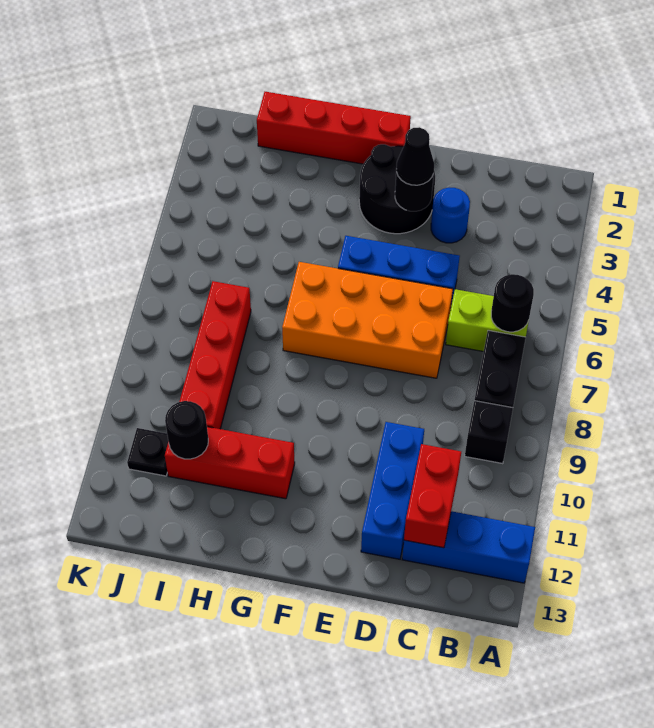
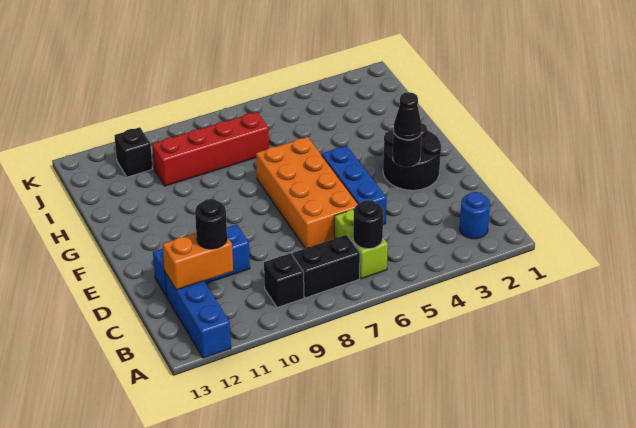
red 1x2 brick [404,444,461,548] -> orange 1x2 brick [163,233,233,290]
blue 1x1 round brick [431,188,470,243] -> blue 1x1 round brick moved to [460,192,490,239]
red 1x4 brick [257,92,411,164] -> none
red 1x3 brick [165,427,295,499] -> none
black 1x1 round brick [165,401,208,459] -> black 1x1 round brick moved to [195,199,227,249]
black 1x1 plate [127,428,168,476] -> black 1x1 brick [114,127,152,177]

